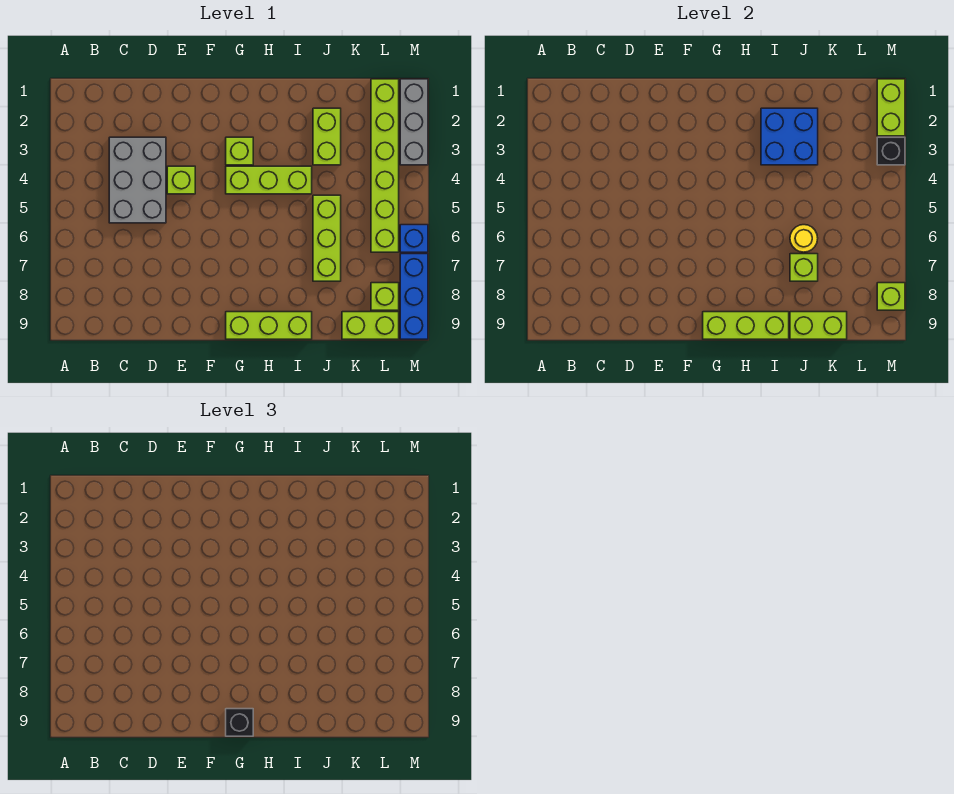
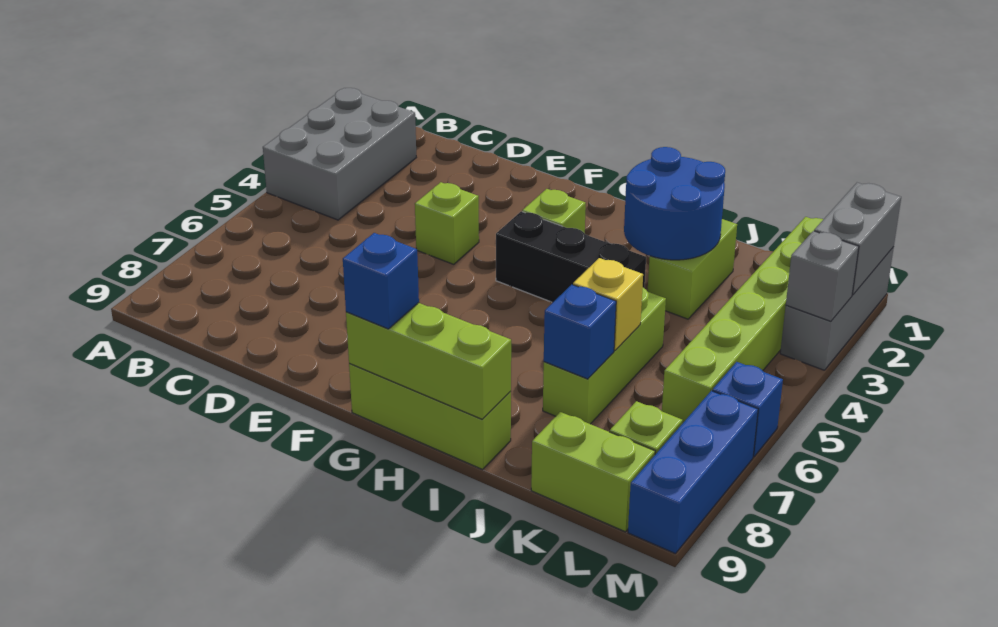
grey 2x3 brick [109,137,166,223] -> grey 2x3 brick moved to [263,88,416,220]
lime 1x3 brick [226,166,312,194] -> black 1x3 brick [496,211,646,303]
black 1x1 brick [226,709,253,736] -> blue 1x1 brick [343,233,419,329]
blue 2x2 brick [761,108,818,165] -> blue 2x2 round brick [624,147,725,260]
yellow 1x1 round brick [790,225,818,252] -> yellow 1x1 brick [573,258,643,350]
lime 1x1 brick [790,254,818,281] -> blue 1x1 brick [544,285,616,379]
lime 1x2 brick [790,312,847,339] -> none
lime 1x2 brick [877,79,905,136] -> grey 1x2 brick [814,183,901,295]
black 1x1 brick [877,137,905,165] -> grey 1x1 brick [786,231,859,321]
lime 1x1 brick [877,283,905,310] -> none

